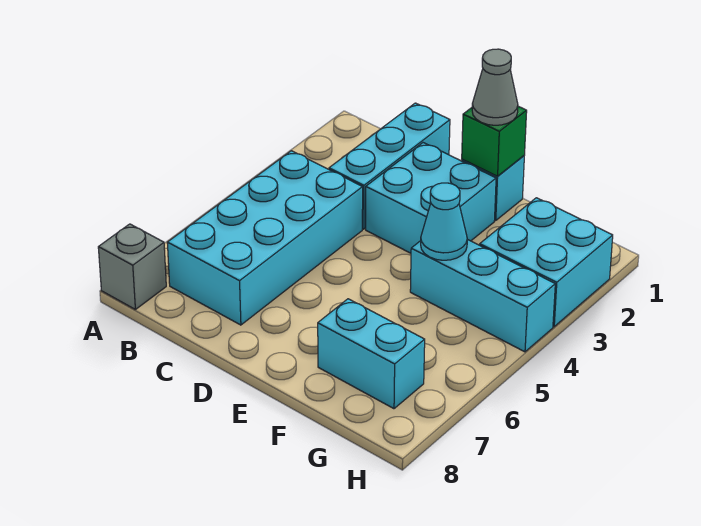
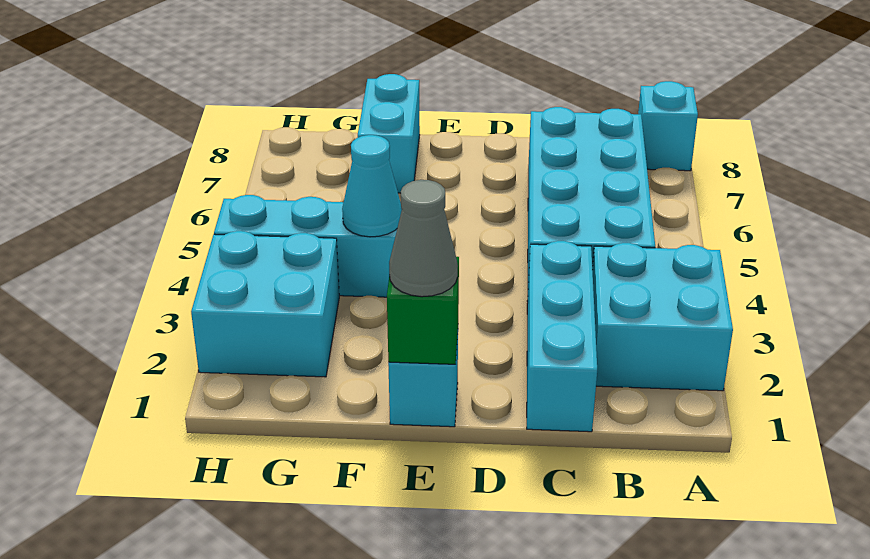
grey 1x1 brick [98,224,166,309] -> cyan 1x1 brick [638,81,698,171]
cyan 2x2 brick [366,143,496,253] -> cyan 2x2 brick moved to [592,243,733,391]
cyan 1x2 brick [318,299,425,409] -> cyan 1x2 brick turned to [358,74,420,193]

